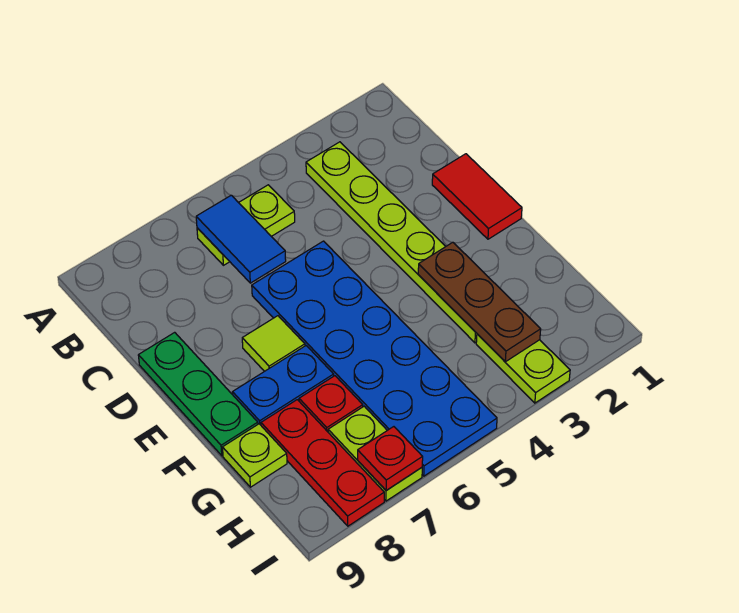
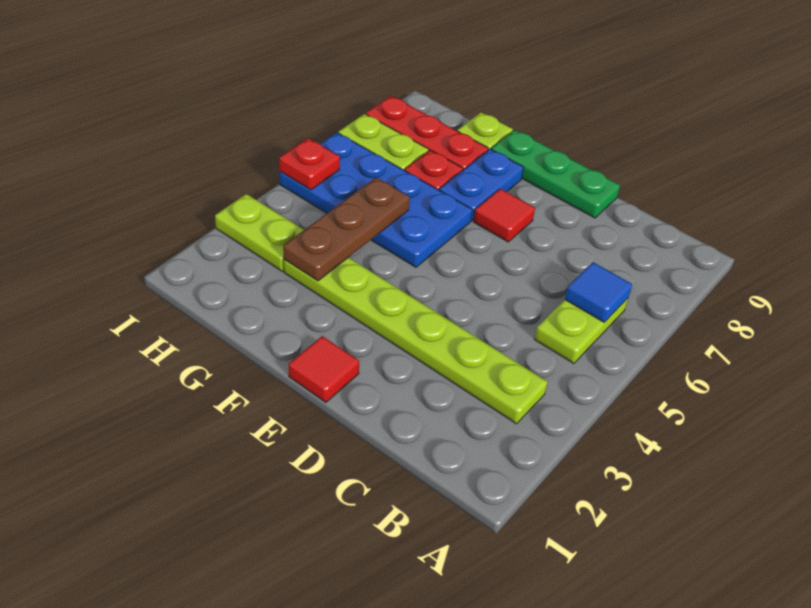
blue 1x2 tile [196,195,286,283] -> blue 1x1 tile [565,262,632,322]
red 1x2 tile [432,154,522,239] -> red 1x1 tile [289,336,360,402]
blue 2x6 plate [252,241,497,476] -> blue 2x4 plate [279,133,472,267]
lime 1x1 tile [242,316,305,371] -> red 1x1 tile [474,189,535,242]
brown 1x3 plate [418,242,541,362] -> brown 1x3 plate turned to [283,178,410,281]
red 1x1 plate [358,427,423,491] -> red 1x1 plate moved to [279,138,340,190]

